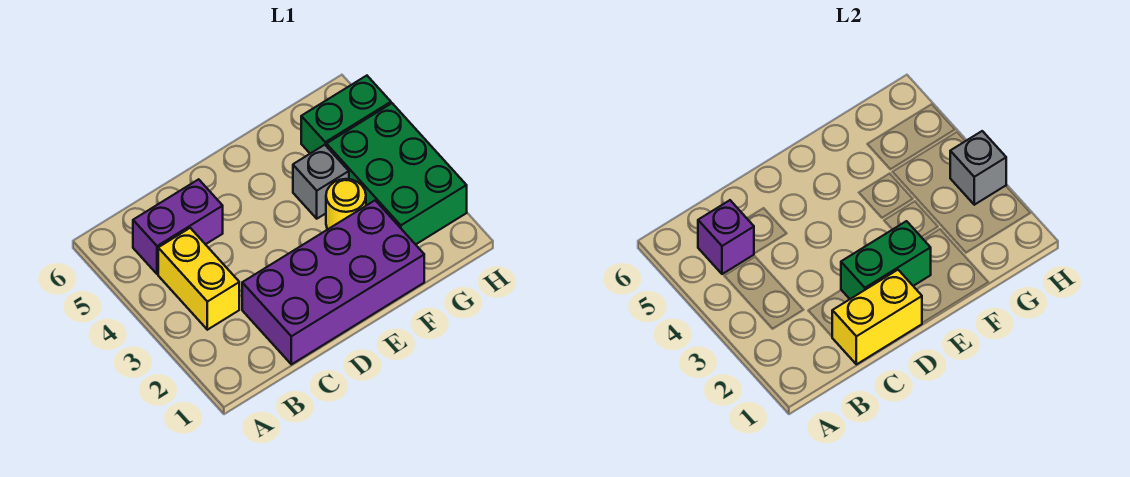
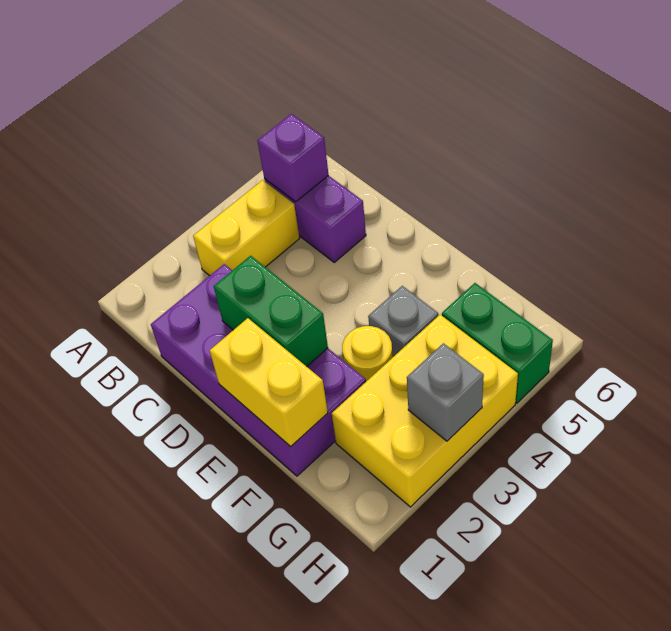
yellow 1x2 brick [832,270,922,364] -> yellow 1x2 brick moved to [210,318,328,447]
green 2x3 brick [326,103,467,244] -> yellow 2x3 brick [332,315,518,507]

